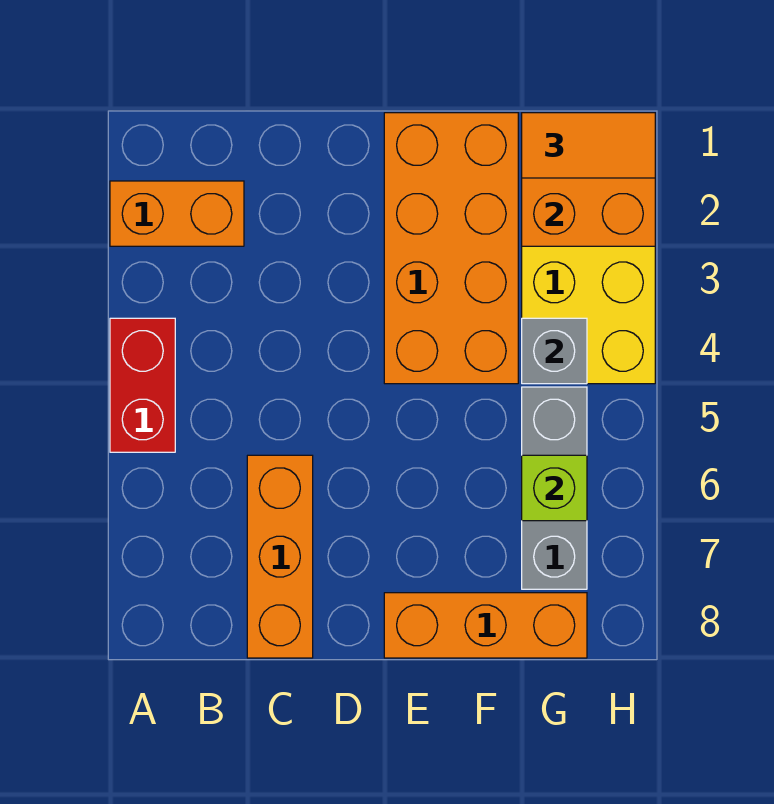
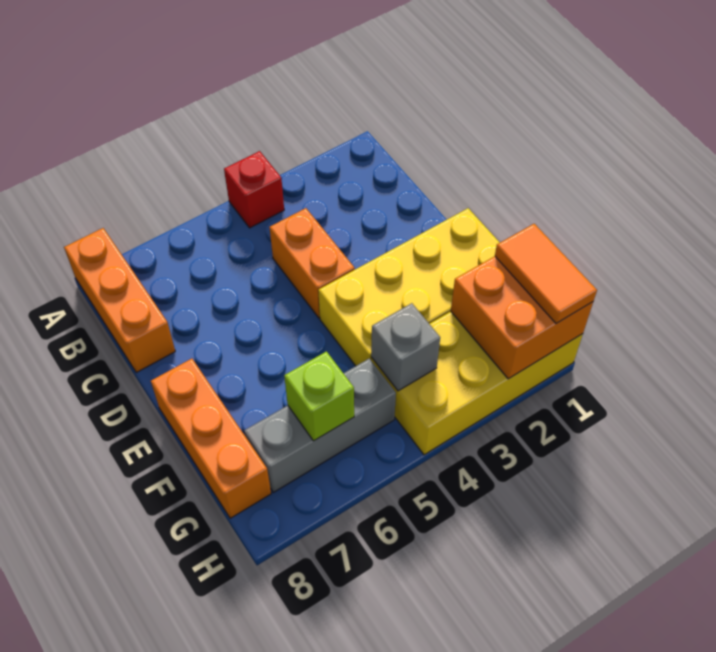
orange 1x2 brick [110,181,244,246] -> orange 1x2 brick moved to [269,208,355,318]
red 1x2 brick [110,318,175,452] -> red 1x1 brick [224,151,284,228]
orange 1x3 brick [247,455,313,658] -> orange 1x3 brick turned to [64,228,175,372]
orange 2x4 brick [384,113,518,384] -> yellow 2x4 brick [318,208,500,366]

